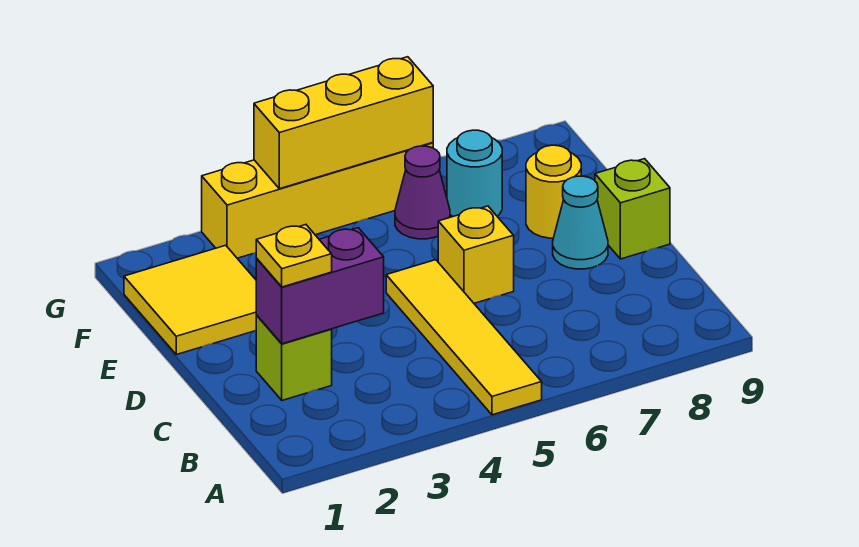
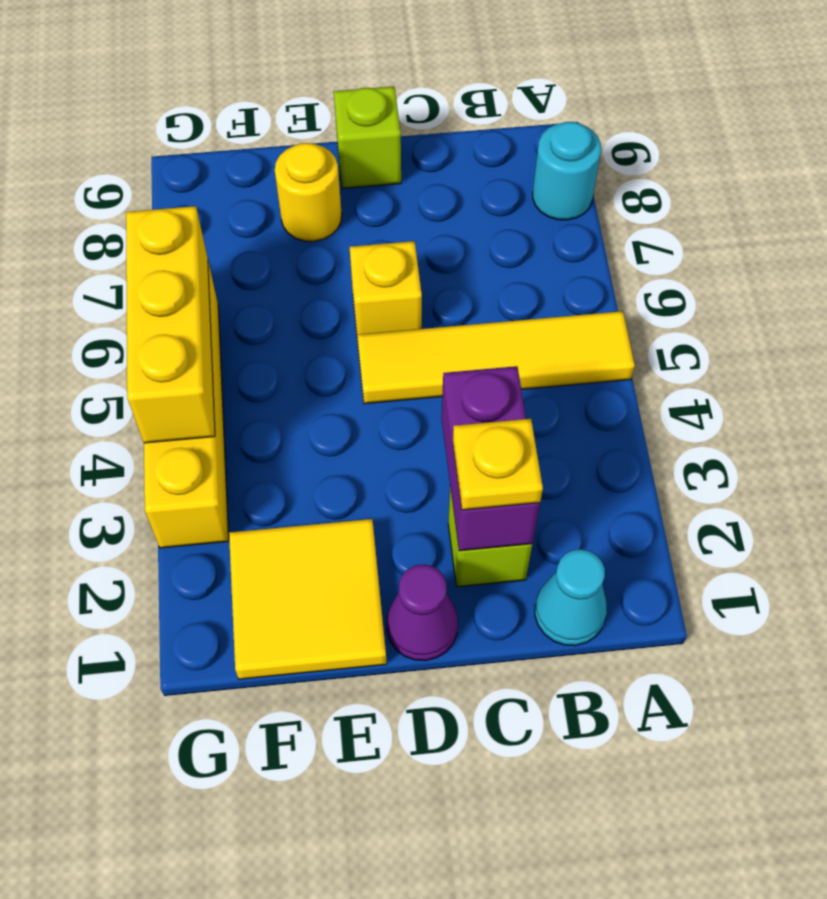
cyan 1x1 cone [553,176,608,269] -> cyan 1x1 cone moved to [535,549,607,646]
purple 1x1 cone [395,146,450,239] -> purple 1x1 cone moved to [387,564,458,661]
cyan 1x1 round brick [447,130,502,217] -> cyan 1x1 round brick moved to [533,122,601,220]

